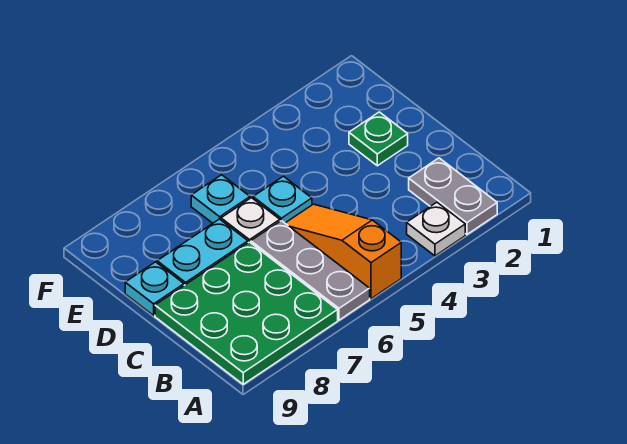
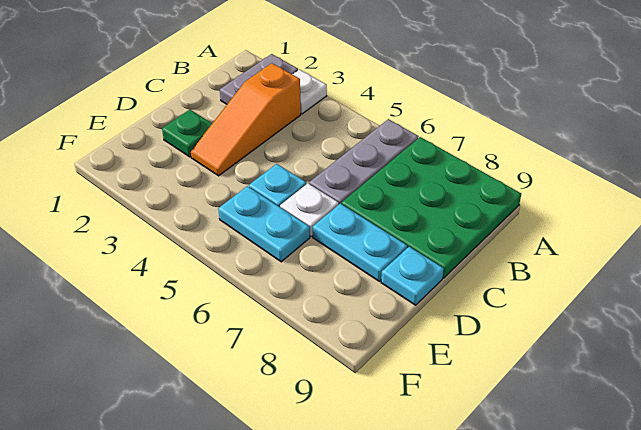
orange 1x3 slope [285,204,401,299] -> orange 1x3 slope moved to [191,63,301,176]
cyan 1x1 plate [191,175,250,223] -> cyan 1x2 plate [218,186,310,262]

